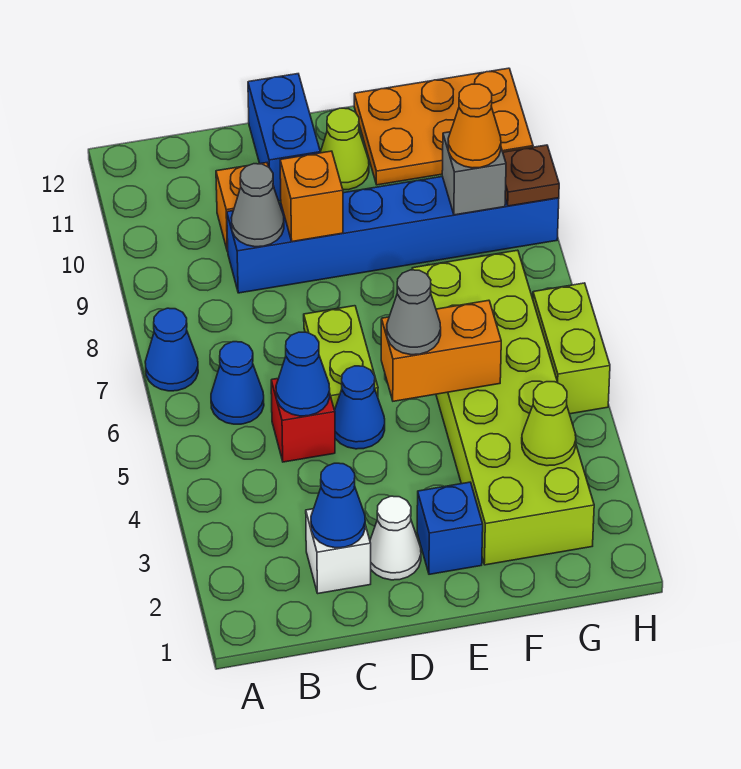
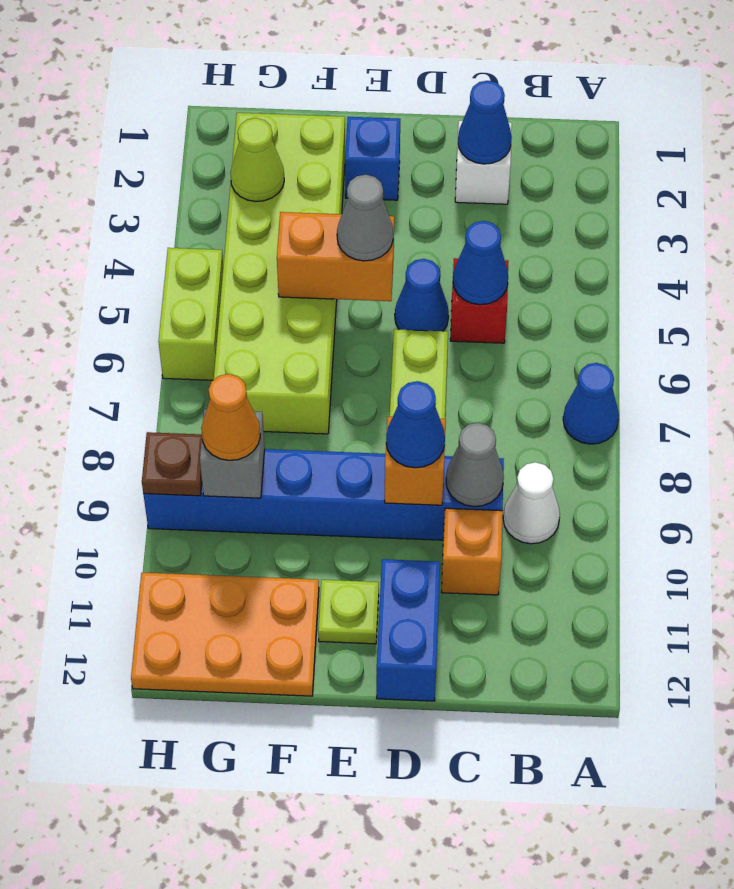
blue 1x1 cone [211,342,264,424] -> blue 1x1 cone moved to [386,381,445,468]
white 1x1 cone [370,496,421,580] -> white 1x1 cone moved to [503,462,560,544]
lime 1x1 cone [320,108,369,190] -> lime 1x1 plate [318,580,379,644]

